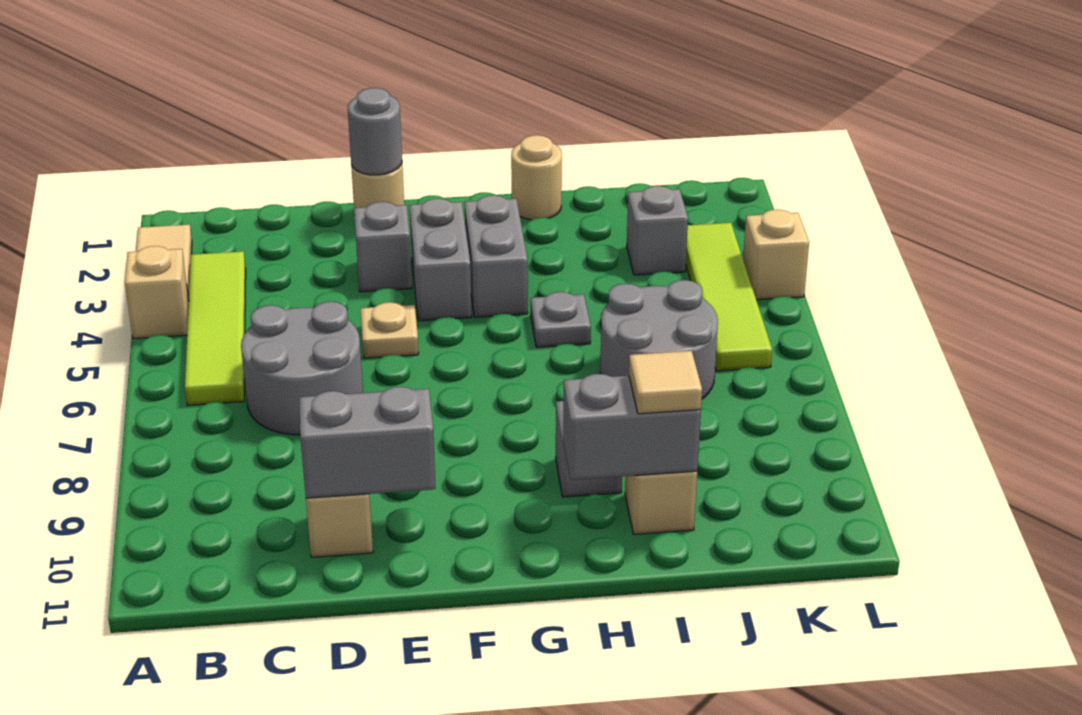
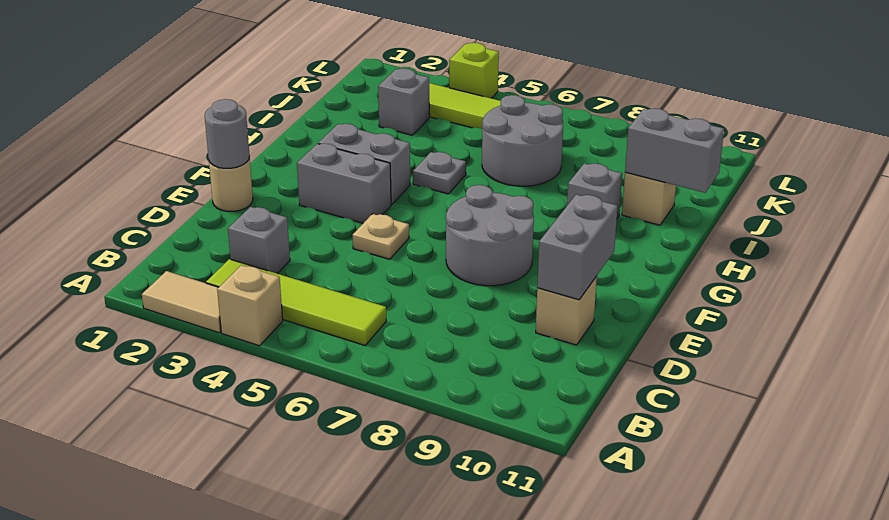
grey 2x2 round brick [241,302,363,435] -> grey 2x2 round brick moved to [446,185,534,286]
grey 1x1 brick [354,202,412,292] -> grey 1x1 brick moved to [228,207,290,274]
tan 1x1 round brick [511,135,562,220] -> none
grey 1x2 brick [563,374,701,480] -> grey 1x2 brick turned to [625,108,724,193]
tan 1x1 tile [629,351,702,414] -> none
tan 1x1 brick [743,210,809,300] -> lime 1x1 brick [449,43,499,98]

